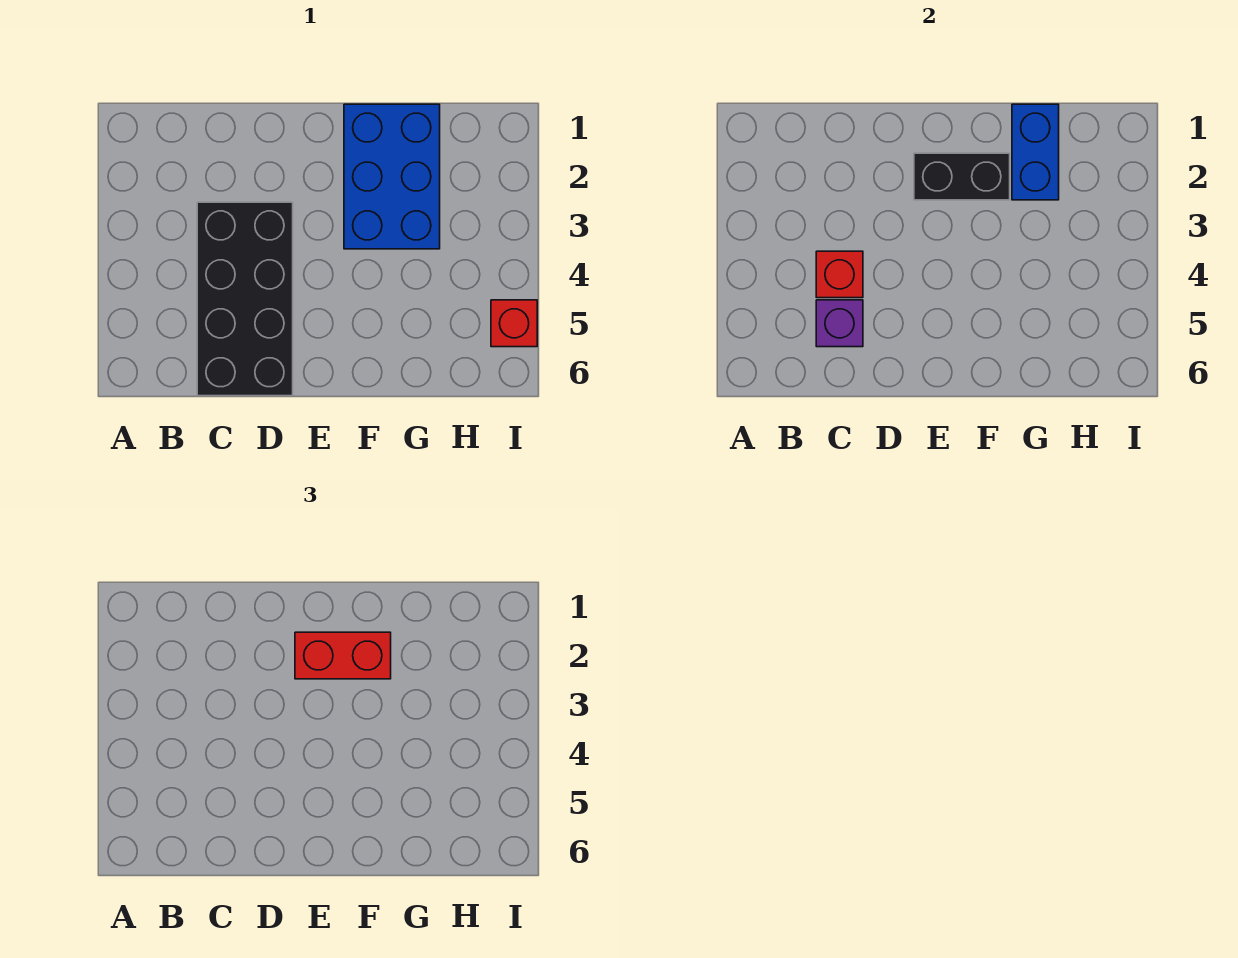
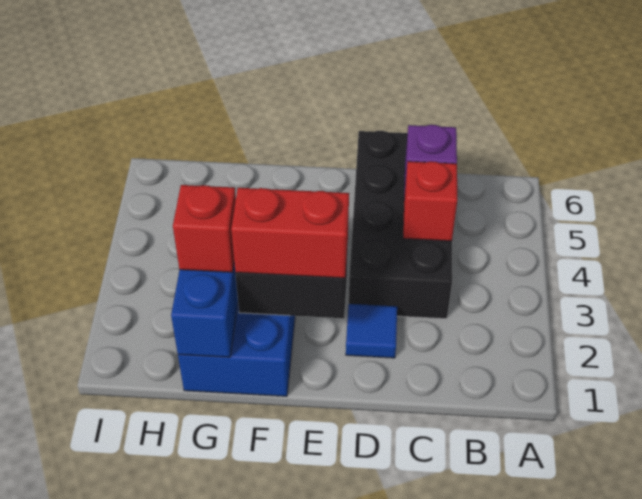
none -> blue 1x1 tile [346,304,397,358]
red 1x1 brick [491,300,537,347] -> red 1x1 brick moved to [173,185,236,272]

